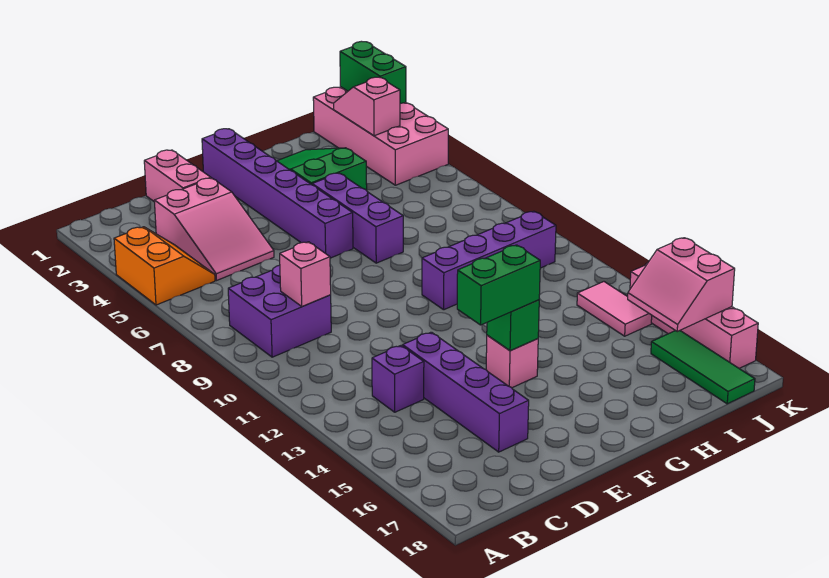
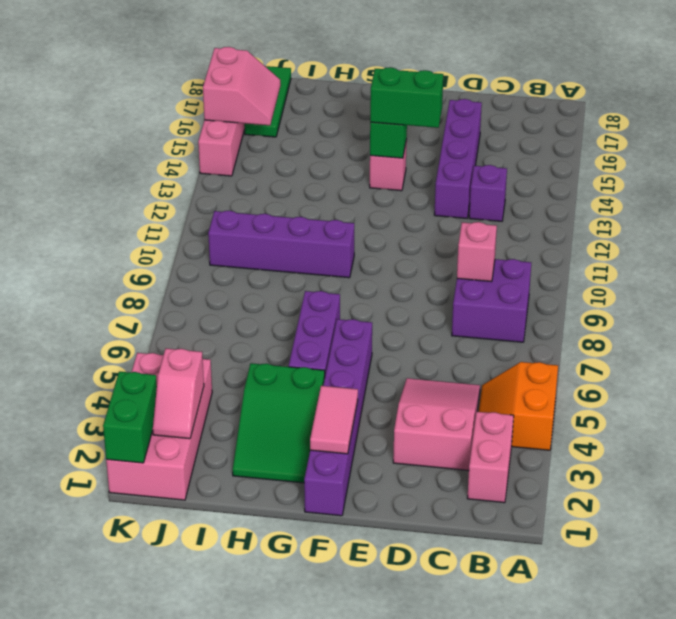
pink 1x2 brick [144,150,211,201] -> pink 1x2 brick moved to [467,412,514,503]
pink 1x2 tile [577,282,652,336] -> pink 1x2 tile moved to [310,386,358,454]

